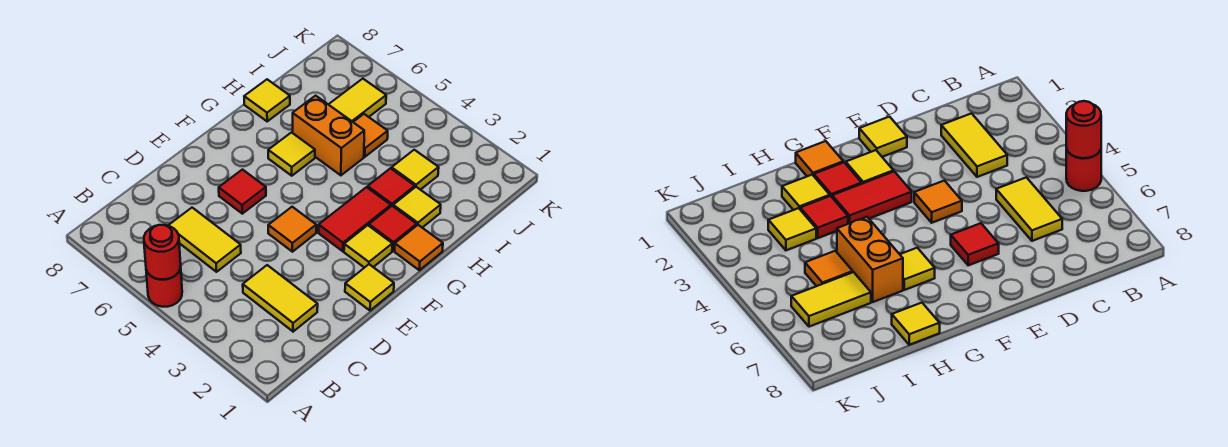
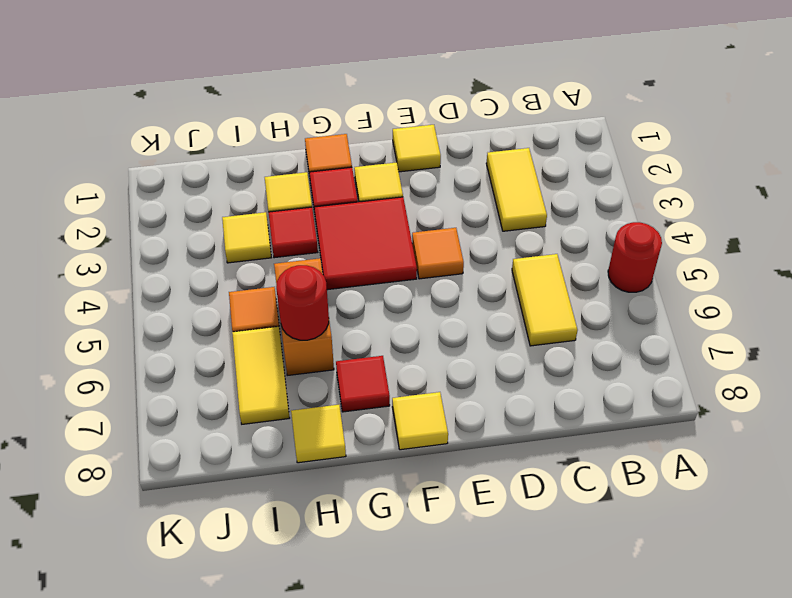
red 1x1 round brick [144,225,181,279] -> red 1x1 round brick moved to [276,265,329,340]
red 1x1 tile [219,170,266,214] -> red 1x1 tile moved to [336,356,390,412]
red 1x2 tile [319,187,391,251] -> red 2x2 tile [314,197,417,290]
yellow 1x1 tile [268,133,315,176] -> yellow 1x1 tile moved to [392,392,448,450]
yellow 1x2 tile [328,79,386,122] -> yellow 1x2 tile turned to [232,326,289,424]

